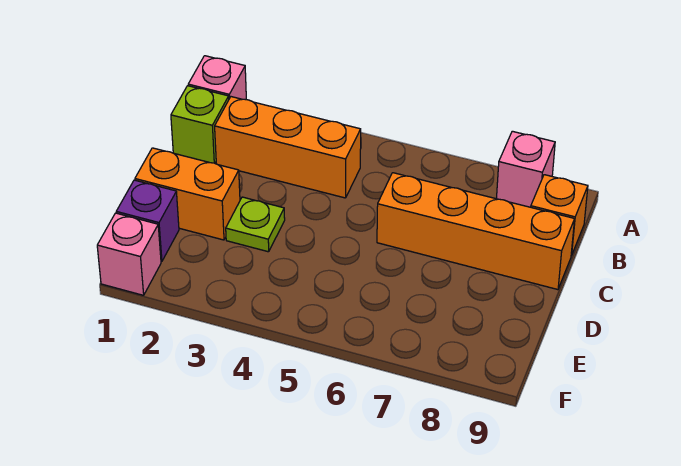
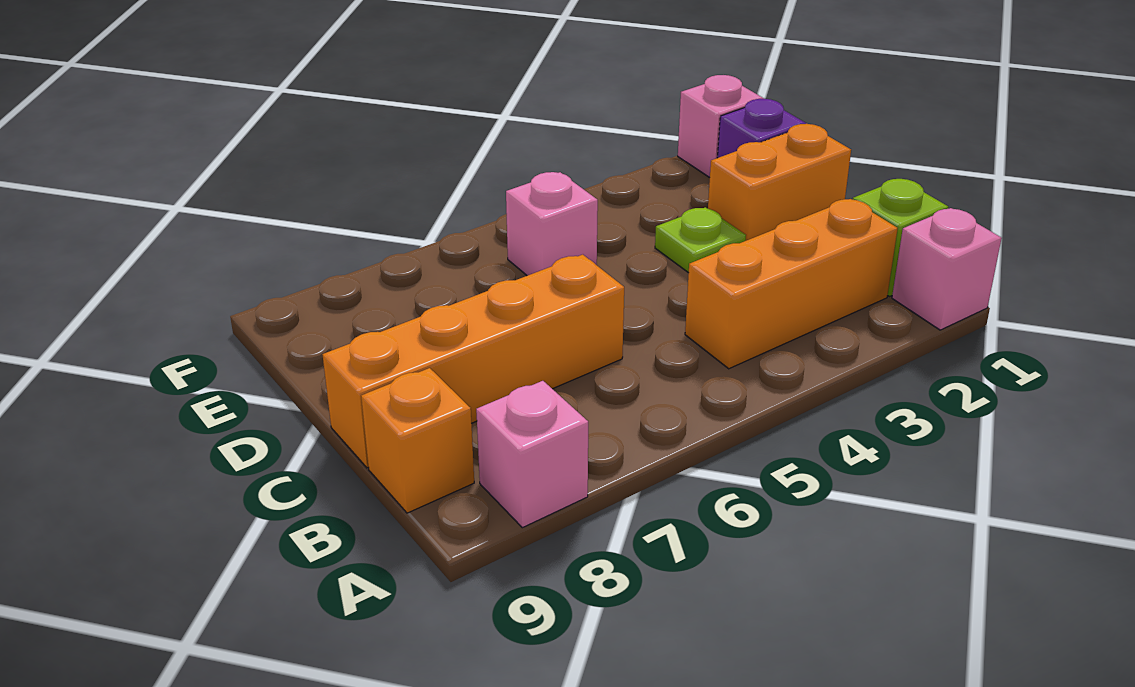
none -> pink 1x1 brick [506,172,598,276]

